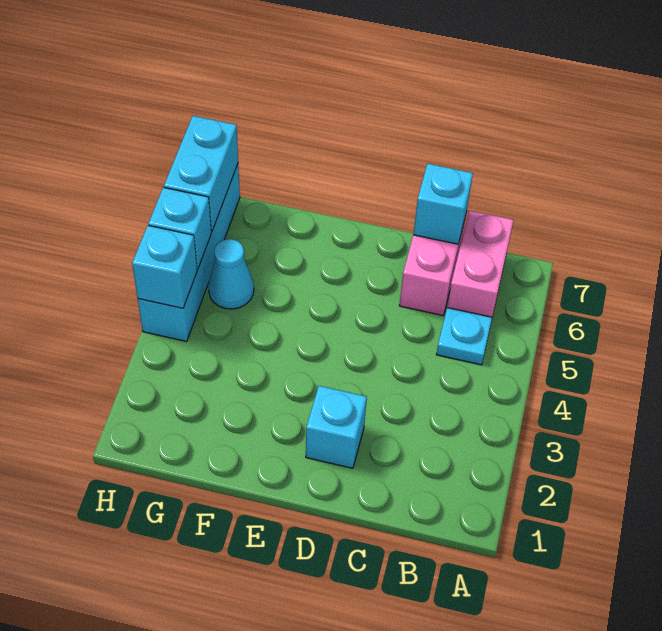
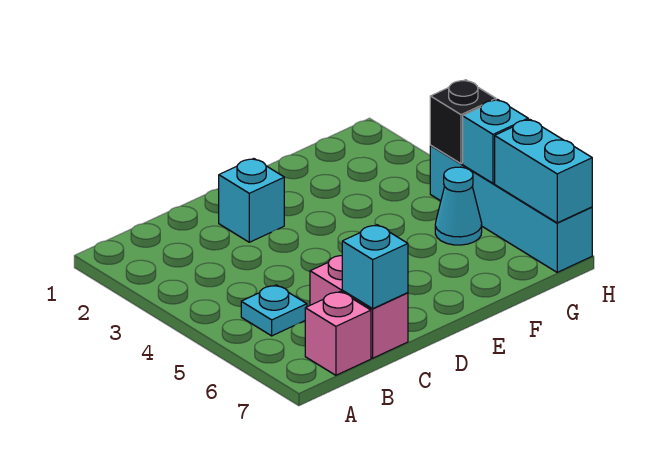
pink 1x2 brick [447,210,514,317] -> pink 1x1 brick [305,291,371,375]
cyan 1x1 brick [132,226,197,308] -> black 1x1 brick [430,80,496,164]

